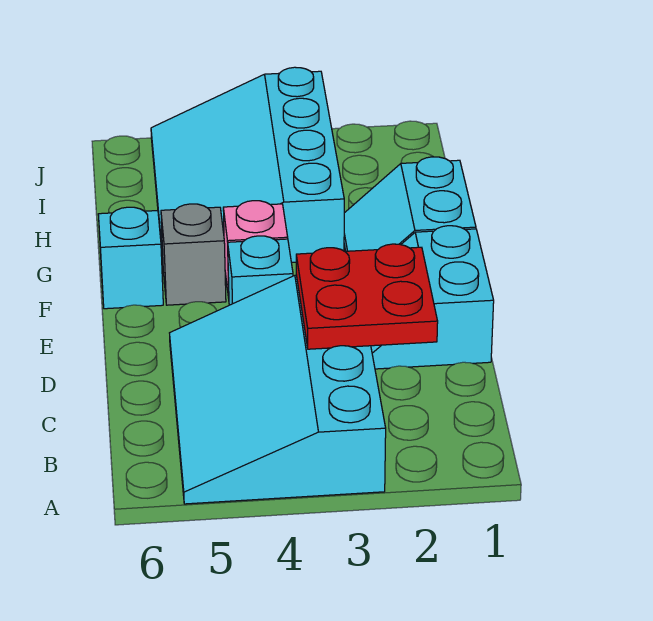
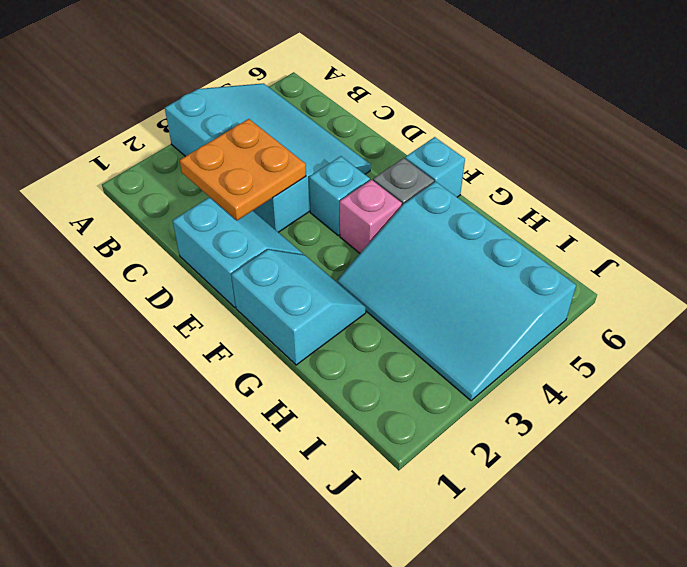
red 2x2 plate [296,244,438,349] -> orange 2x2 plate [180,119,306,221]
cyan 3x4 slope [151,67,344,262] -> cyan 3x4 slope turned to [337,182,576,401]

